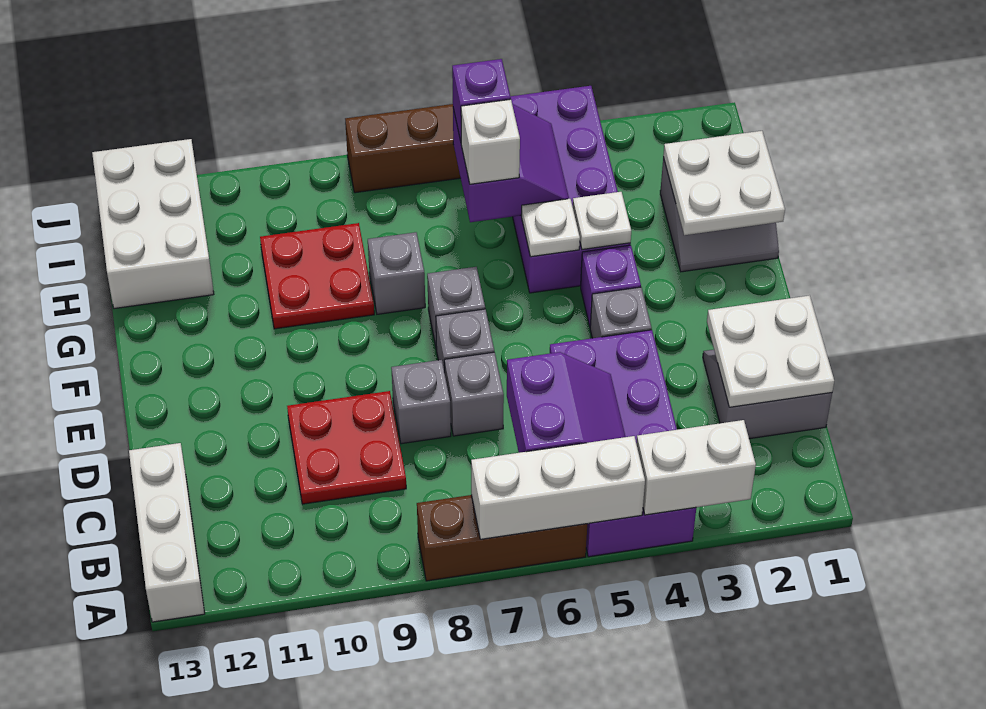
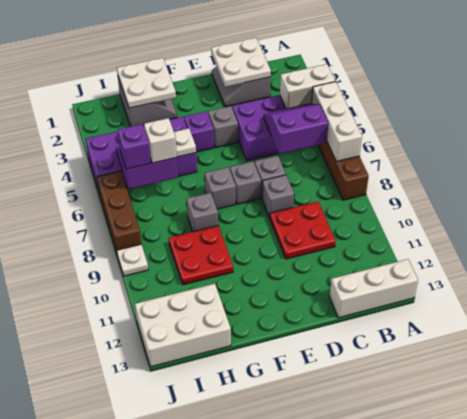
white 1x2 brick [636,420,756,515] -> white 1x2 brick turned to [280,64,335,109]
white 1x1 plate [573,192,631,249] -> white 1x1 plate moved to [117,244,148,276]

